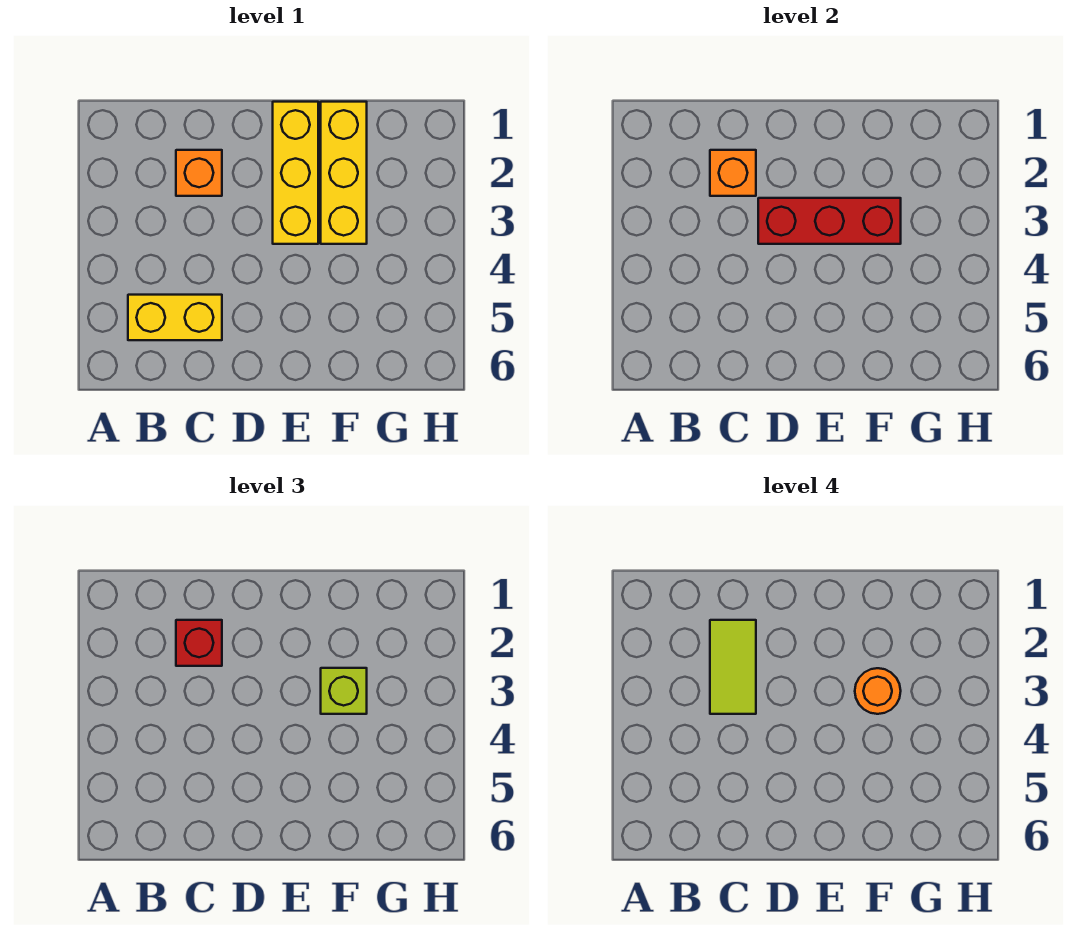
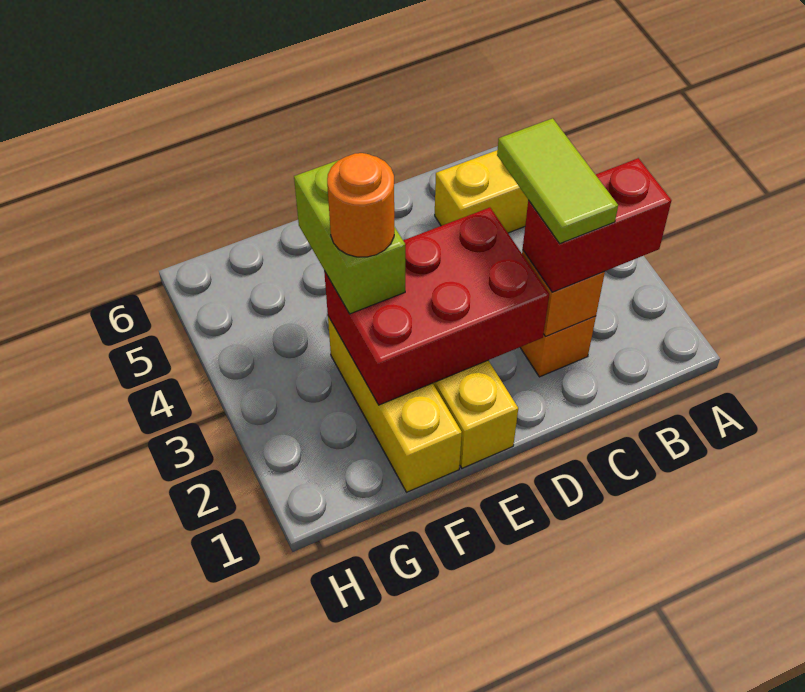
red 1x1 brick [176,620,222,666] -> red 1x2 brick [523,158,671,292]
red 1x3 brick [758,198,901,244] -> red 2x3 brick [324,208,549,405]
lime 1x1 brick [321,668,367,714] -> lime 1x2 brick [294,160,405,314]

